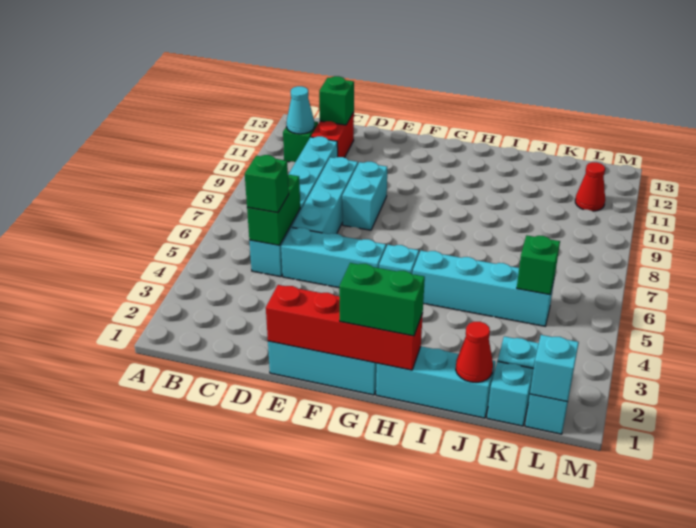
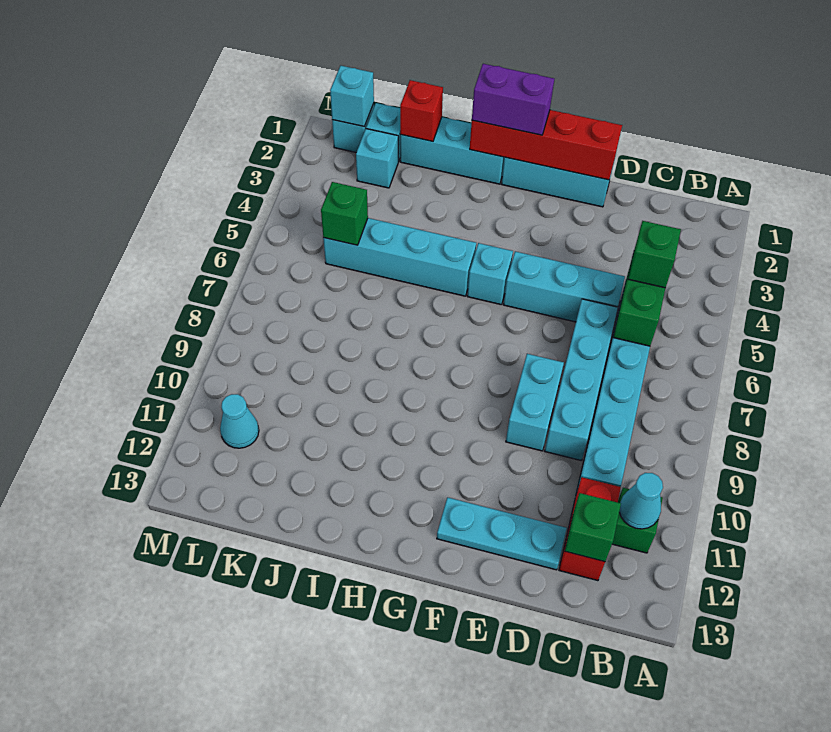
none -> cyan 1x3 plate [437,497,567,570]
green 1x2 brick [339,263,425,336] -> purple 1x2 brick [472,64,554,135]
red 1x1 cone [456,322,493,382] -> red 1x1 brick [400,80,443,141]
red 1x1 cone [575,162,605,211] -> cyan 1x1 cone [220,394,259,448]

